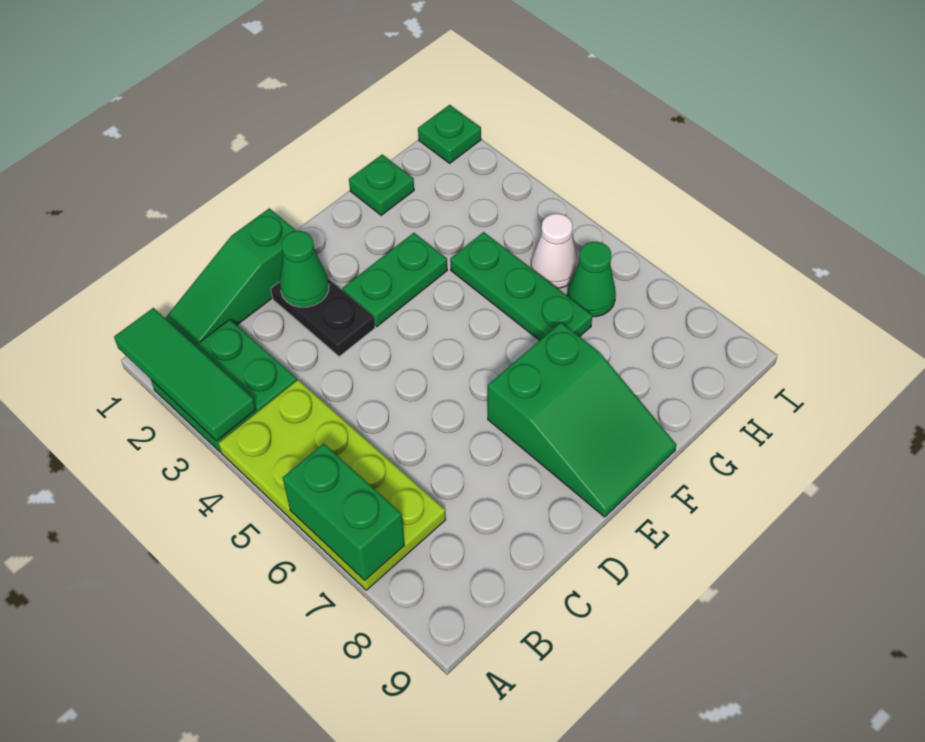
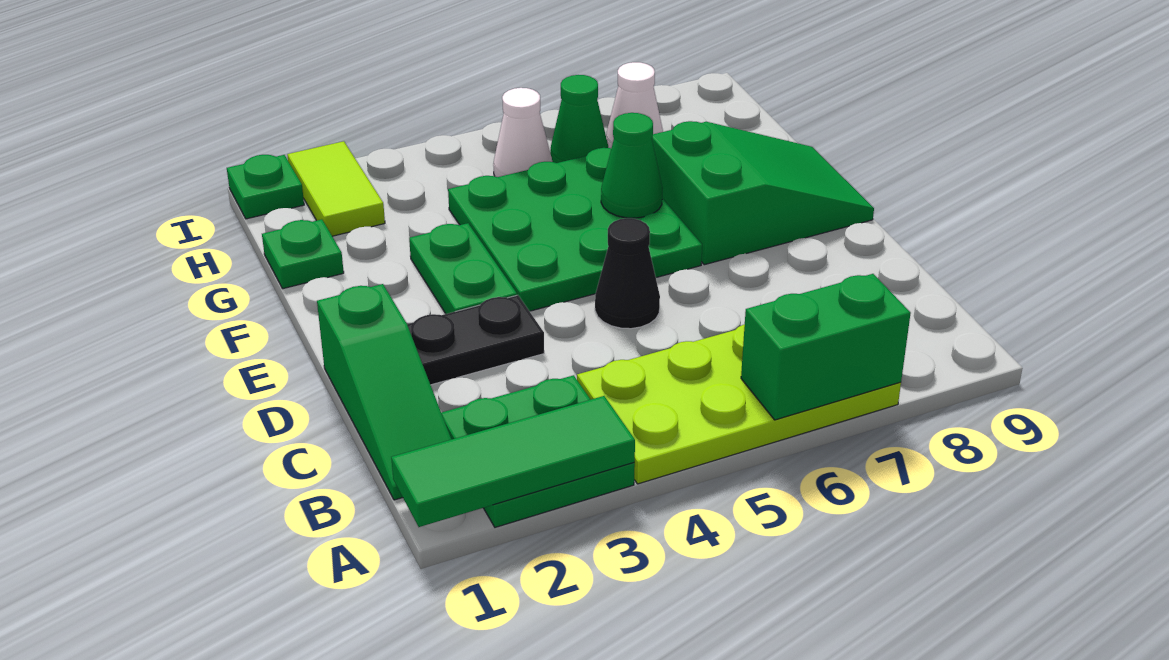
green 1x1 cone [280,231,329,307] -> green 1x1 cone moved to [601,113,663,218]
none -> black 1x1 cone [595,218,660,329]
green 1x3 plate [450,232,592,341] -> green 3x3 plate [448,148,702,311]
none -> lime 1x2 tile [287,141,385,236]
none -> white 1x1 cone [606,62,663,148]

